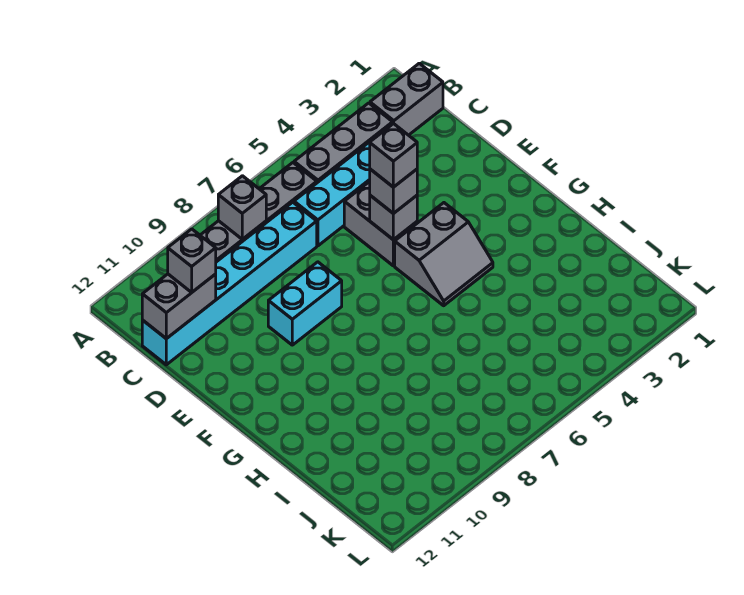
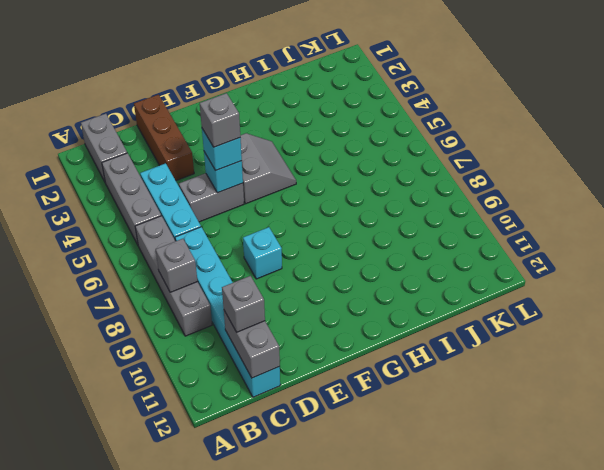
none -> brown 1x3 brick [134,95,194,180]
grey 1x1 brick [370,195,417,240] -> cyan 1x1 brick [204,152,243,193]
grey 1x1 brick [370,169,417,214] -> cyan 1x1 brick [202,129,242,170]
cyan 1x2 brick [268,262,342,345] -> cyan 1x1 brick [243,227,282,279]

